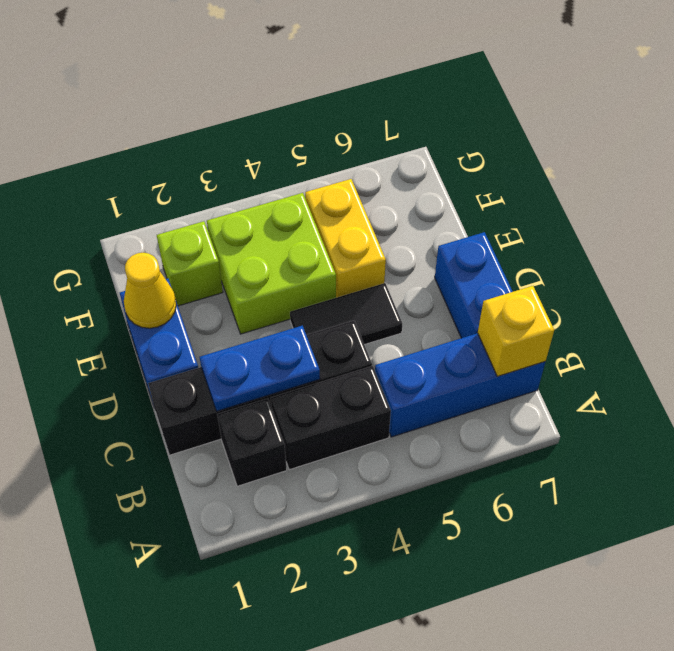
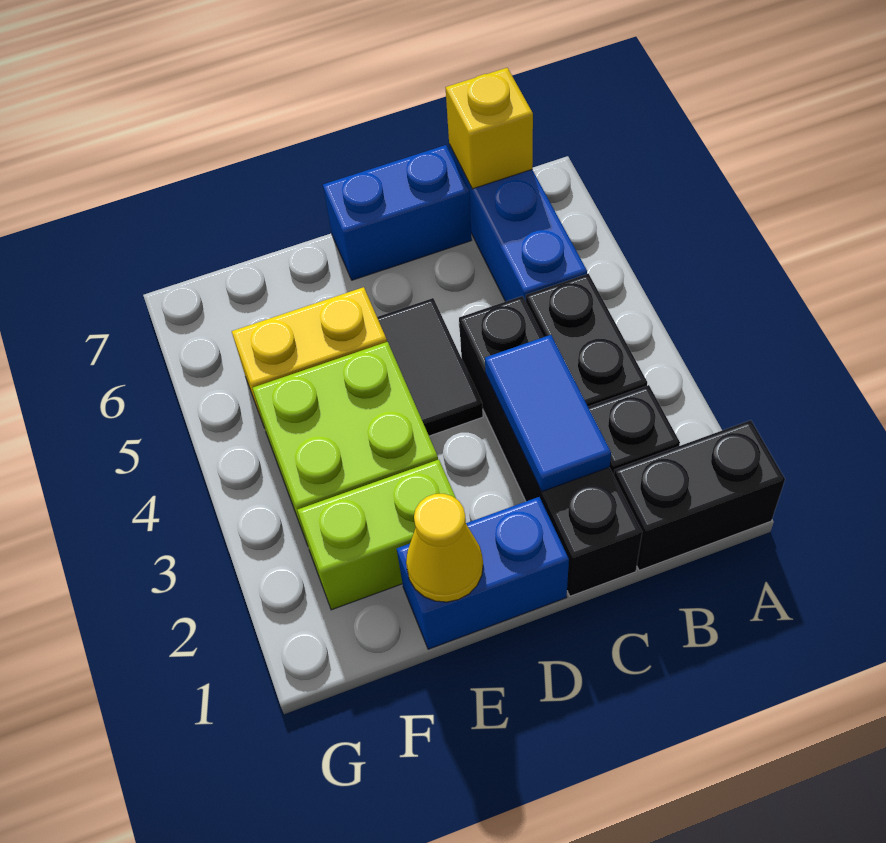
none -> black 1x2 brick [614,420,785,570]
blue 1x2 plate [200,326,320,411] -> blue 1x2 tile [485,335,611,492]
lime 1x1 brick [157,221,223,306] -> lime 1x2 brick [297,460,456,610]

